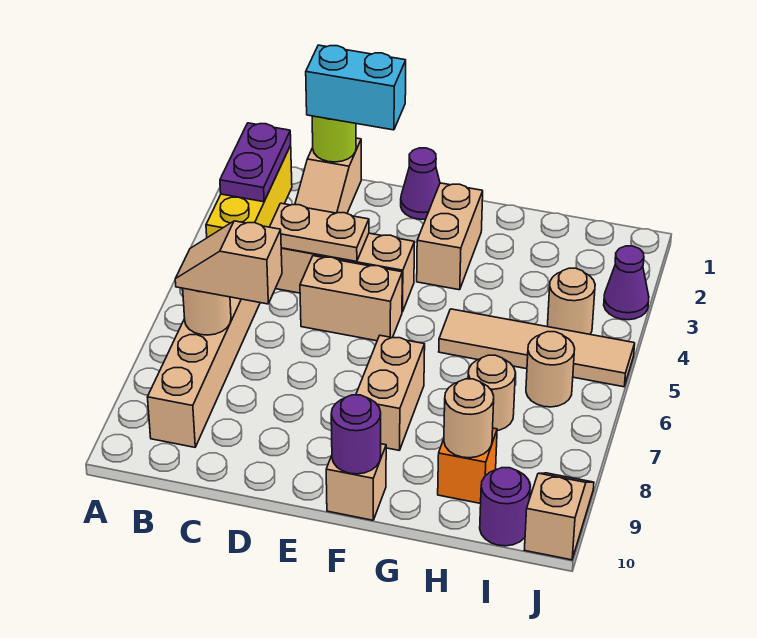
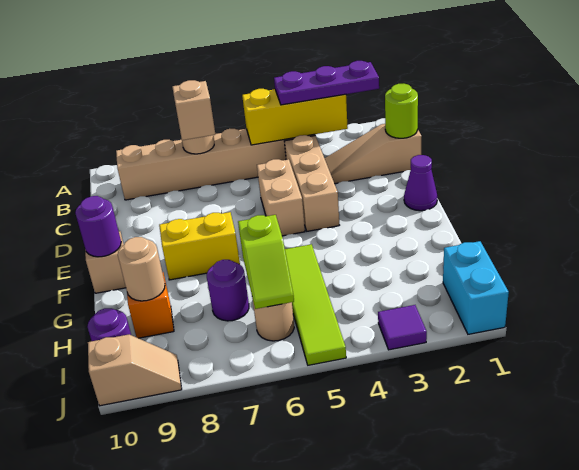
purple 1x2 plate [220,123,291,202] -> purple 1x3 plate [274,61,379,105]
cyan 1x2 brick [306,45,406,130] -> cyan 1x2 brick moved to [443,241,509,334]
tan 1x2 plate [270,203,369,262] -> none
tan 1x2 brick [417,183,483,290] -> none
tan 1x2 brick [356,335,425,450] -> yellow 1x2 brick [159,212,240,280]
tan 1x4 tile [439,309,635,387] -> lime 1x4 tile [285,244,346,365]
none -> lime 1x2 slope [238,215,294,309]
tan 1x1 round brick [468,355,515,431] -> purple 1x1 round brick [207,260,249,321]
tan 1x1 round brick [547,268,595,334] -> none
purple 1x1 cone [604,246,649,320] -> purple 1x1 tile [378,305,427,350]

